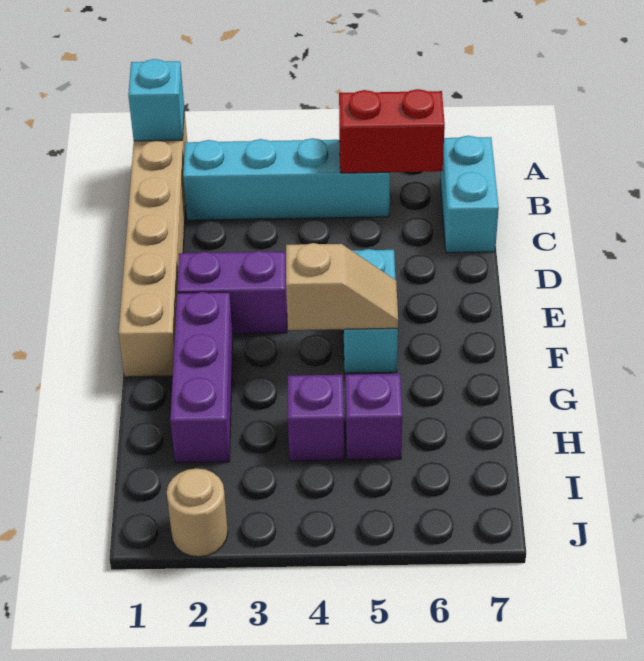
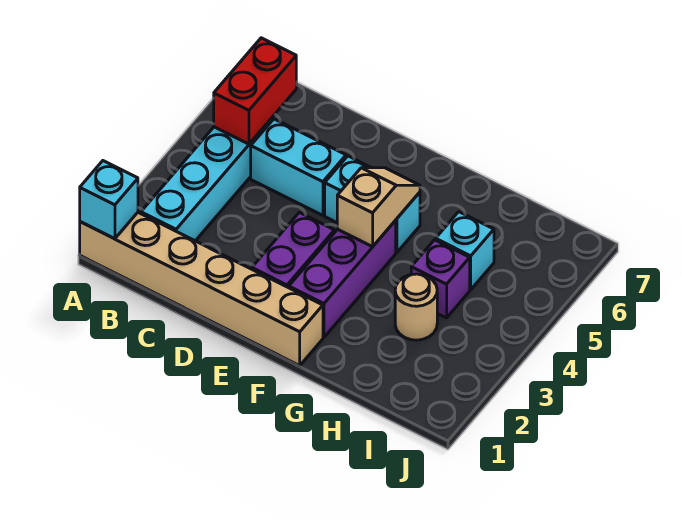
cyan 1x2 brick [440,136,499,253] -> cyan 1x2 brick moved to [251,119,346,215]
purple 1x3 brick [170,292,233,463] -> purple 1x3 brick turned to [289,221,396,337]
purple 1x1 brick [345,374,402,460] -> cyan 1x1 brick [436,212,494,290]
tan 1x1 round brick [167,469,228,557] -> tan 1x1 round brick moved to [395,274,437,340]

